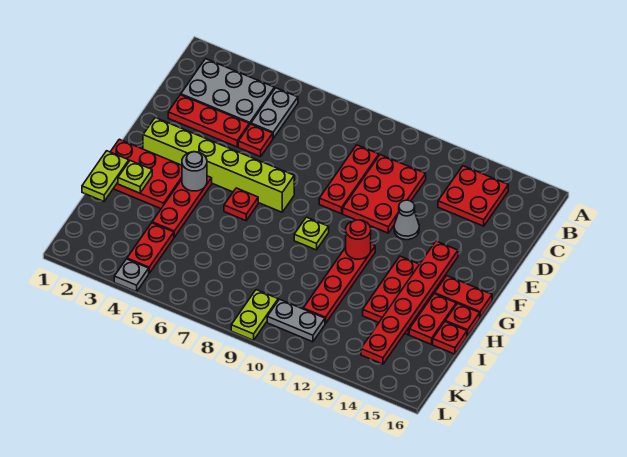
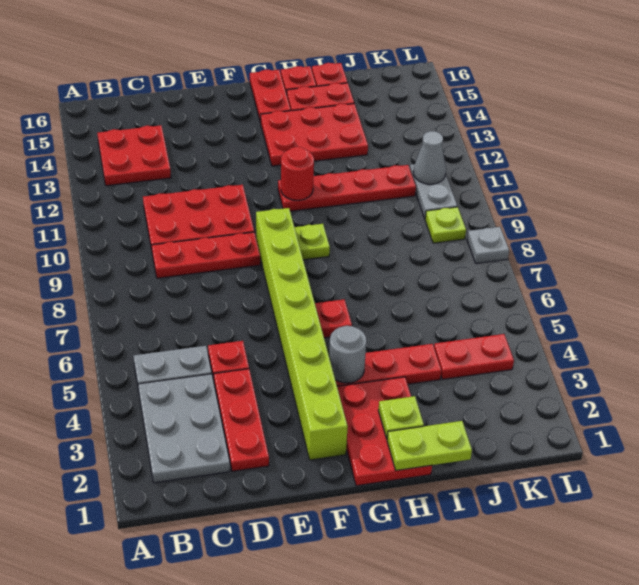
grey 1x1 cone [394,200,419,240] -> grey 1x1 cone moved to [413,131,446,184]
lime 1x6 brick [143,118,294,212] -> lime 1x8 brick [256,208,348,460]
red 1x6 plate [361,241,458,364] -> none
lime 1x2 plate [231,290,278,340] -> lime 1x1 plate [425,207,466,243]
grey 1x1 plate [114,259,149,292] -> grey 1x1 plate moved to [467,227,509,264]

